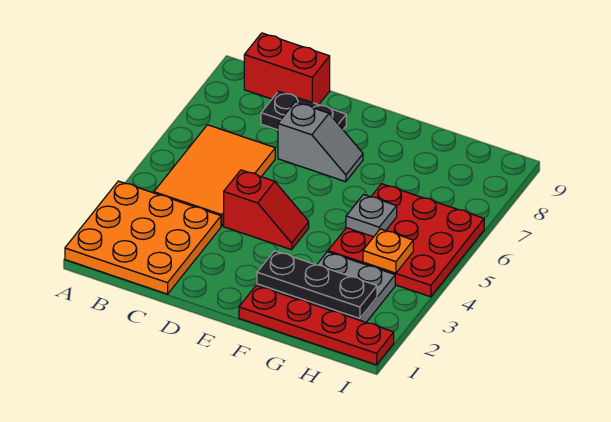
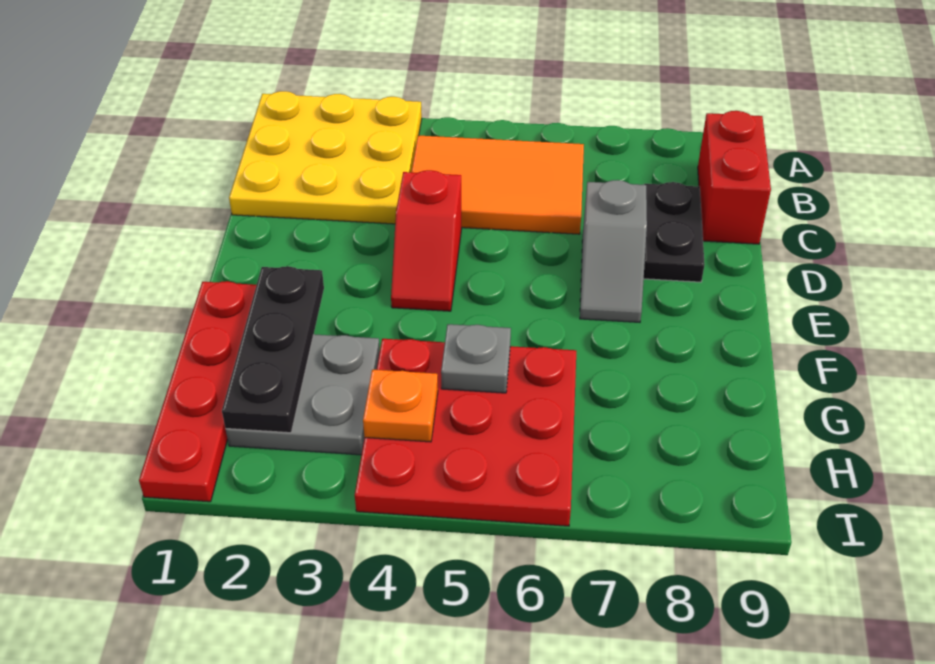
orange 3x3 plate [65,181,221,294] -> yellow 3x3 plate [229,91,422,224]

